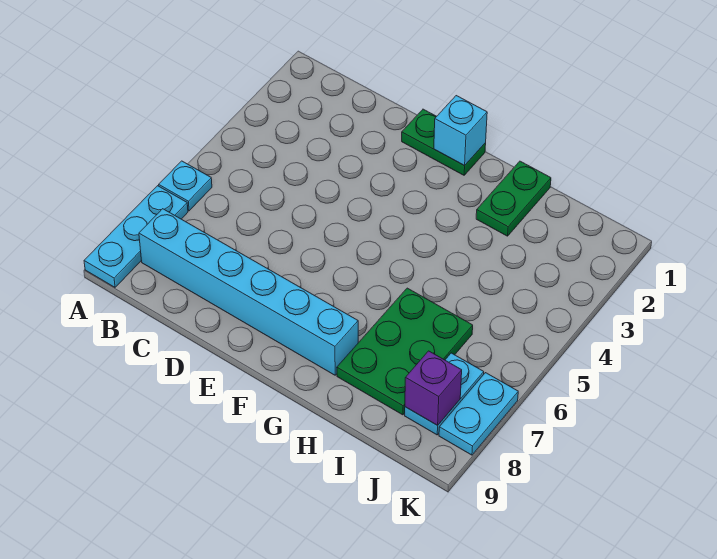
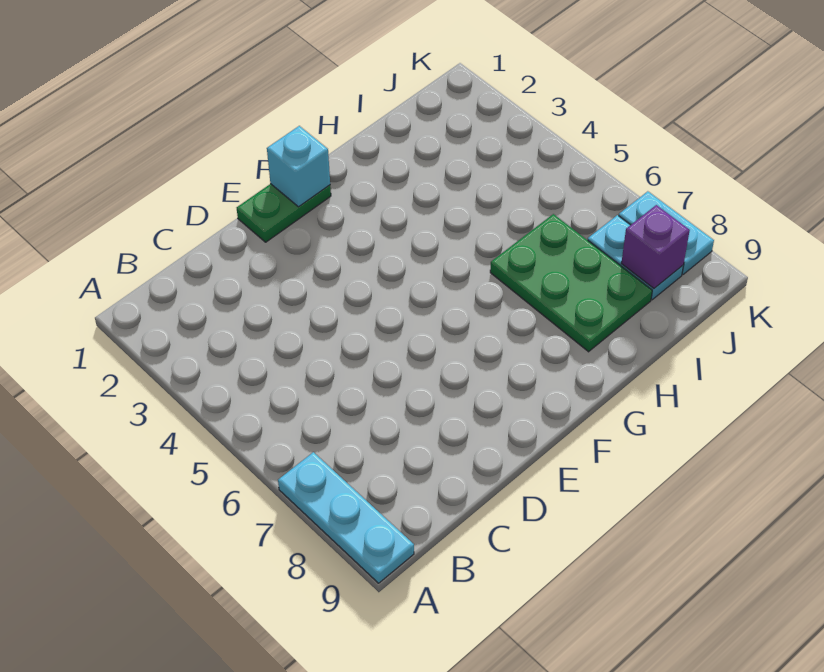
cyan 1x1 plate [159,161,212,211] -> none
cyan 1x6 brick [139,209,358,375] -> none
green 1x2 plate [476,161,551,236] -> none

